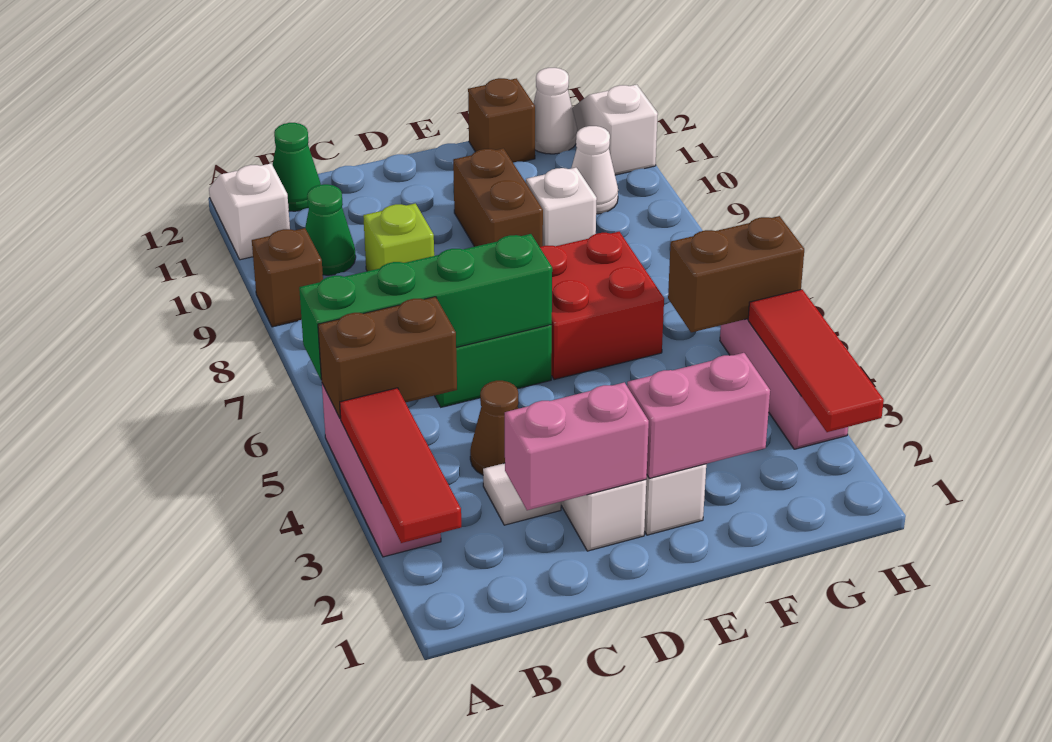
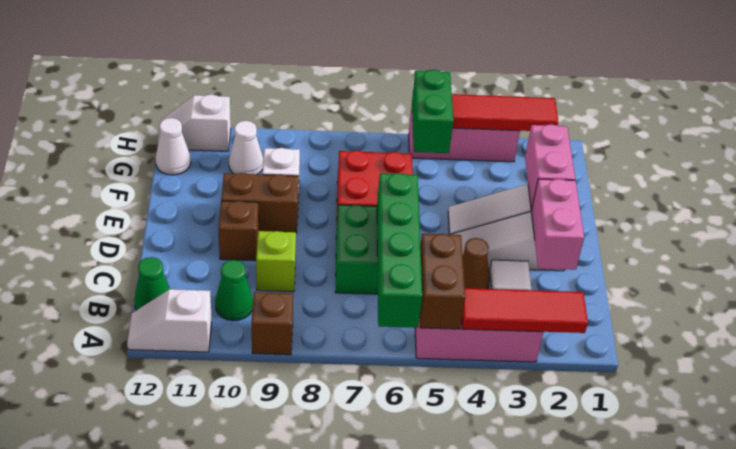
brown 1x1 brick [468,78,535,163] -> brown 1x1 brick moved to [218,201,259,261]
brown 1x2 brick [668,216,804,332] -> green 1x2 brick [412,70,453,153]

